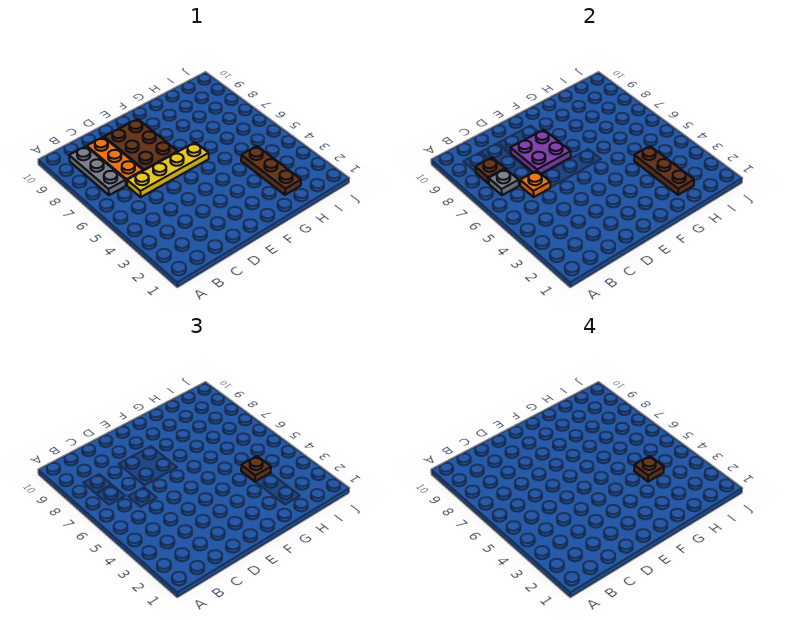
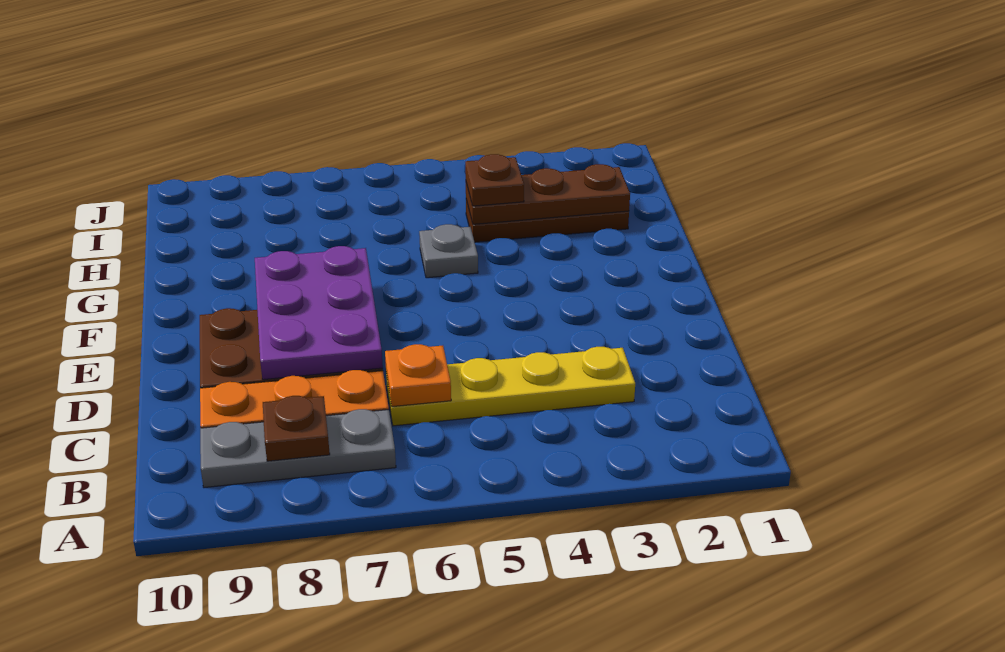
grey 1x1 plate [489,169,519,195] -> grey 1x1 plate moved to [419,224,478,278]
yellow 1x4 plate [127,142,209,197] -> yellow 1x4 plate turned to [386,347,635,426]
purple 2x2 plate [511,130,571,174] -> purple 2x3 plate [255,246,383,380]
brown 1x1 plate [634,456,664,482] -> none

